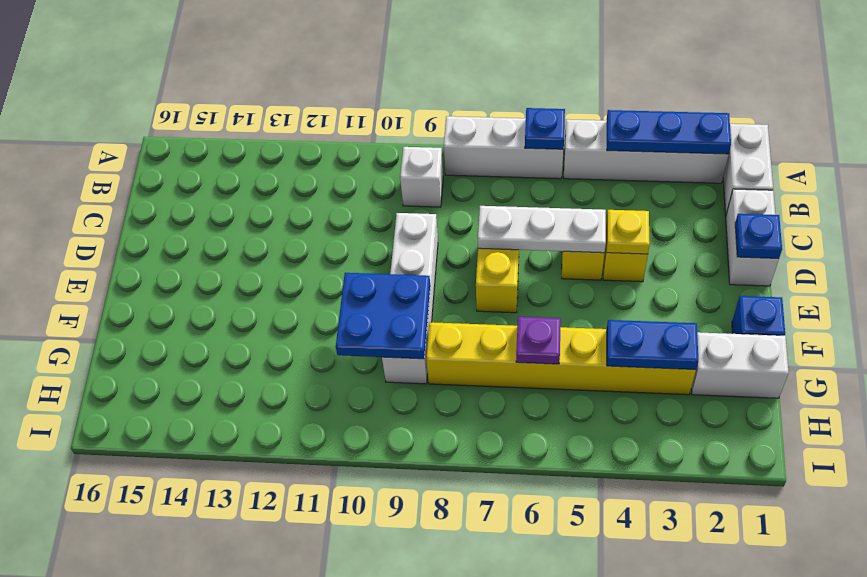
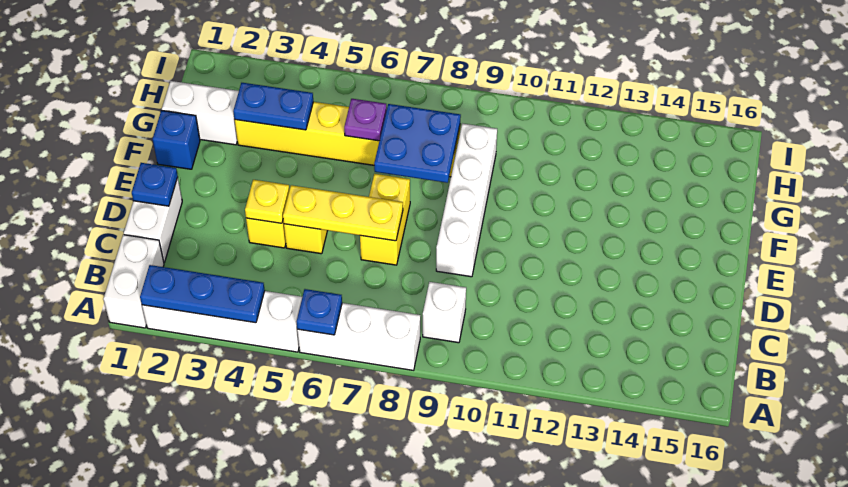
white 1x3 plate [478,206,606,253] -> yellow 1x3 plate [283,185,403,241]
blue 2x2 plate [336,273,430,359] -> blue 2x2 plate moved to [374,104,461,183]

